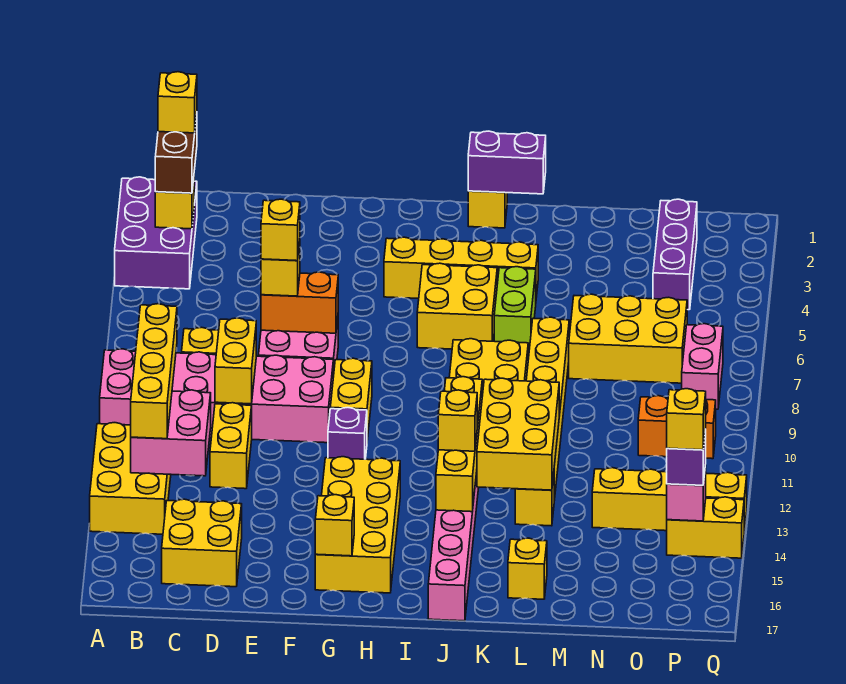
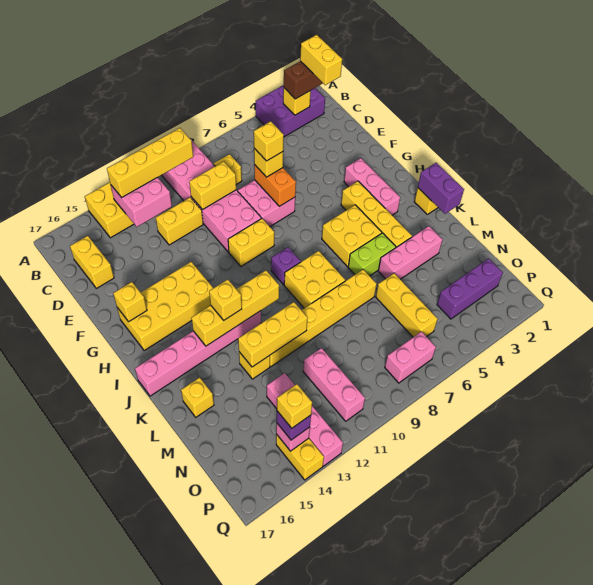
yellow 1x1 brick [158,72,197,133] -> yellow 1x2 brick [300,35,342,85]
yellow 2x2 brick [162,499,242,587] -> yellow 1x2 brick [70,236,114,288]
none -> pink 1x3 brick [344,158,400,215]
purple 1x1 brick [328,408,367,459] -> purple 1x1 brick moved to [271,247,301,285]
yellow 2x3 brick [477,378,559,490] -> yellow 1x3 brick [238,302,307,367]
none -> pink 1x3 brick [378,226,442,279]
yellow 2x3 brick [569,294,687,383] -> yellow 1x3 brick [376,273,438,337]
none -> pink 1x3 brick [303,348,365,421]
yellow 1x4 brick [592,468,747,532] -> pink 1x4 brick [267,373,343,466]
orange 1x2 brick [638,396,716,459] -> none

